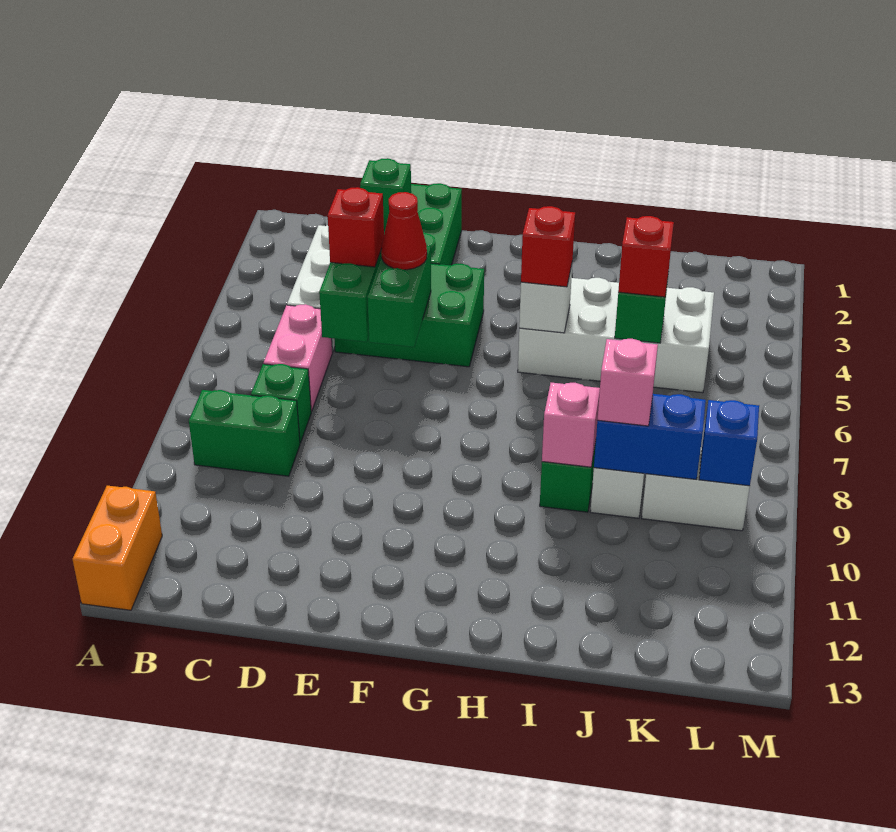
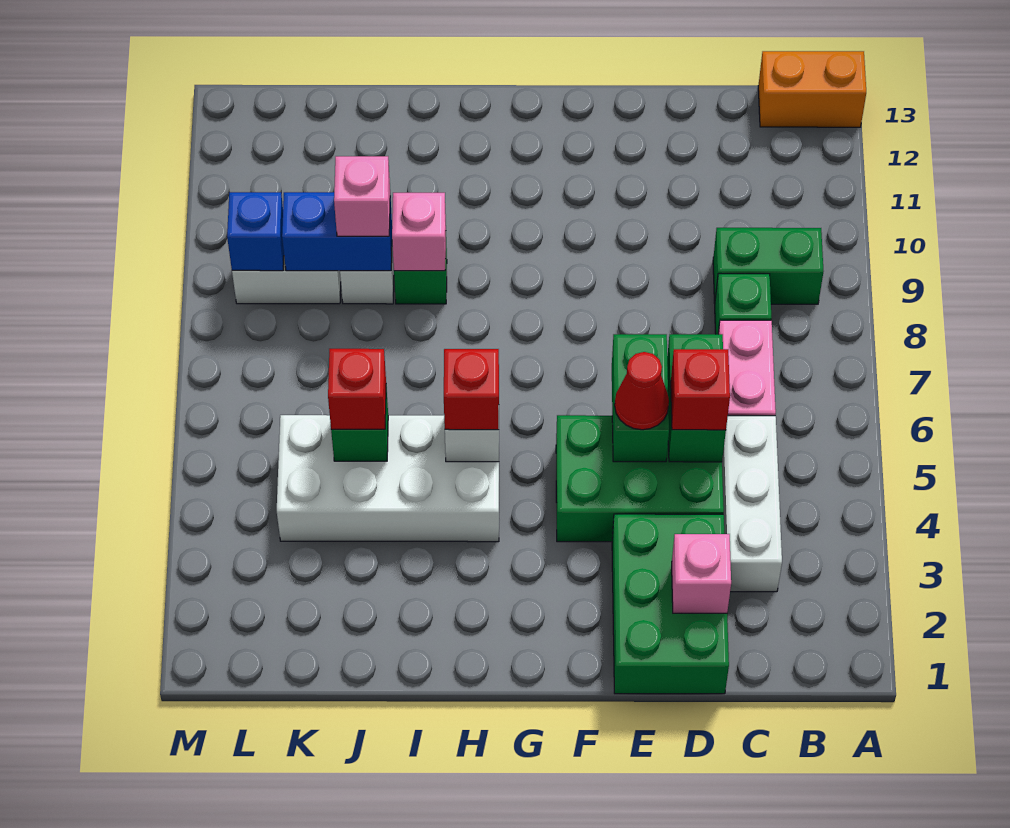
orange 1x2 brick [72,486,162,610] -> orange 1x2 brick turned to [758,51,866,127]
green 1x1 brick [360,158,411,229] -> pink 1x1 brick [672,534,731,613]

